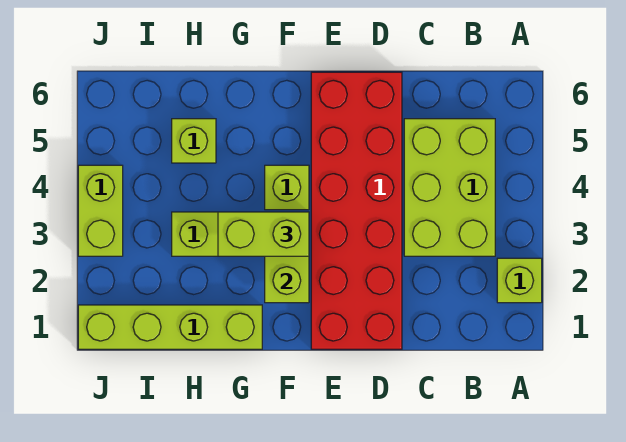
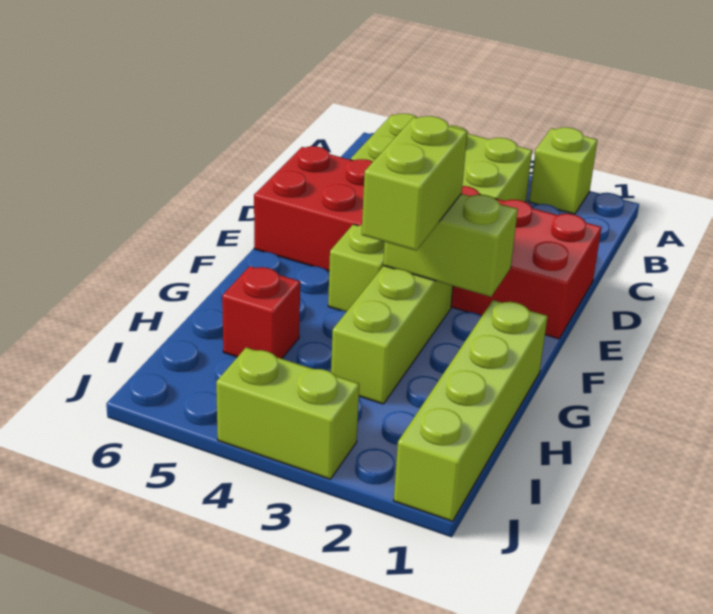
lime 1x1 brick [172,119,216,163] -> red 1x1 brick [222,266,300,359]

